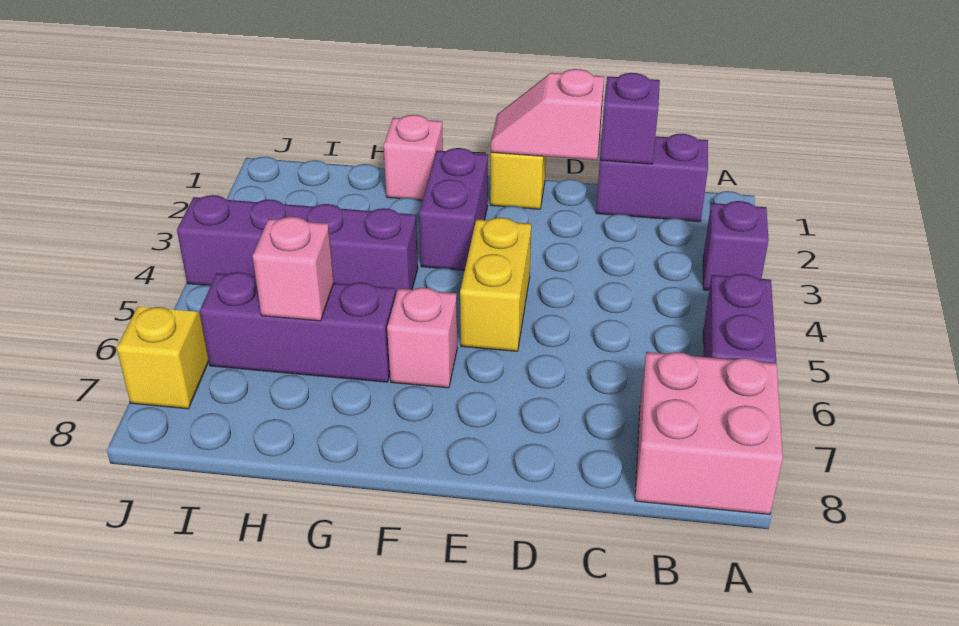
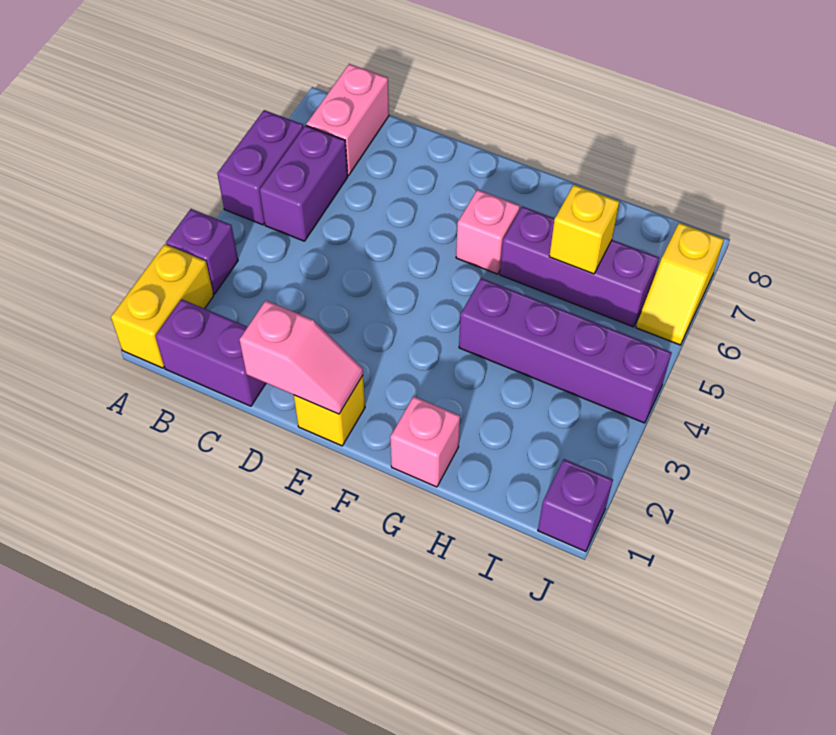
pink 2x2 brick [635,352,783,515] -> pink 1x2 brick [306,64,389,176]
purple 1x1 brick [600,73,660,164] -> purple 1x1 brick moved to [538,459,613,552]
yellow 1x2 brick [460,217,531,351] -> yellow 1x2 brick moved to [111,244,214,368]
purple 1x2 brick [419,148,488,270] -> purple 1x2 brick moved to [260,125,348,241]
pink 1x1 brick [253,217,334,321] -> yellow 1x1 brick [549,185,620,274]

